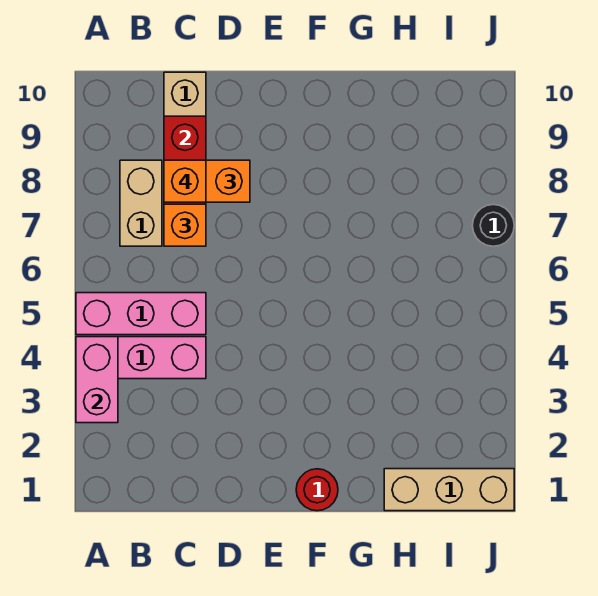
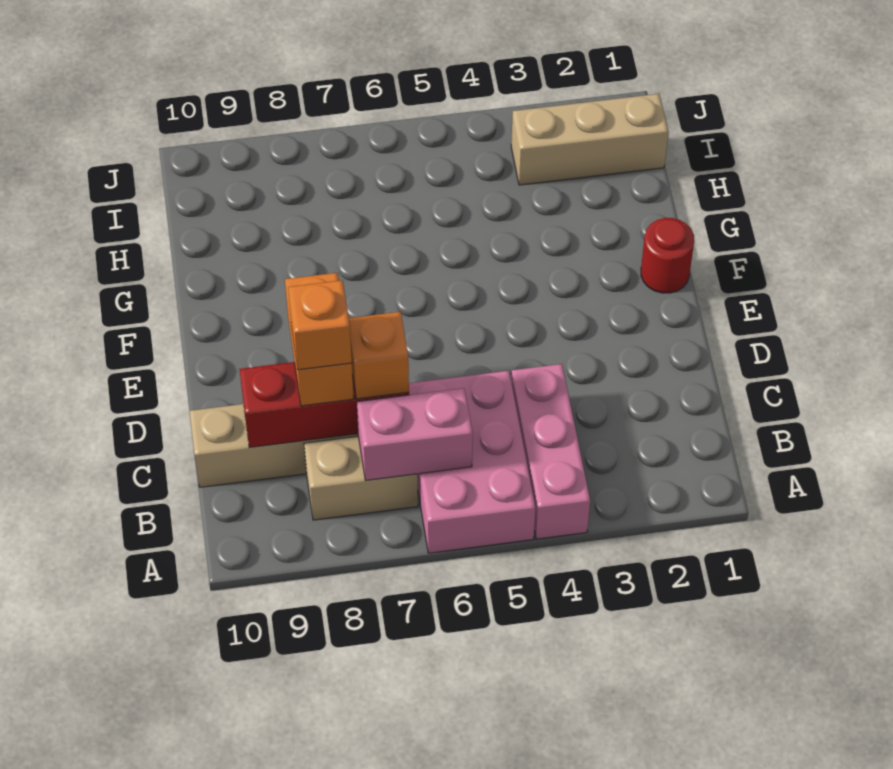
pink 1x2 brick [76,337,118,423] -> pink 1x2 brick moved to [357,388,473,480]
pink 1x3 brick [76,293,206,335] -> pink 2x3 brick [409,371,536,553]
tan 1x3 brick [384,469,514,511] -> tan 1x3 brick turned to [511,94,669,185]
black 1x1 round brick [472,205,514,246] -> none

